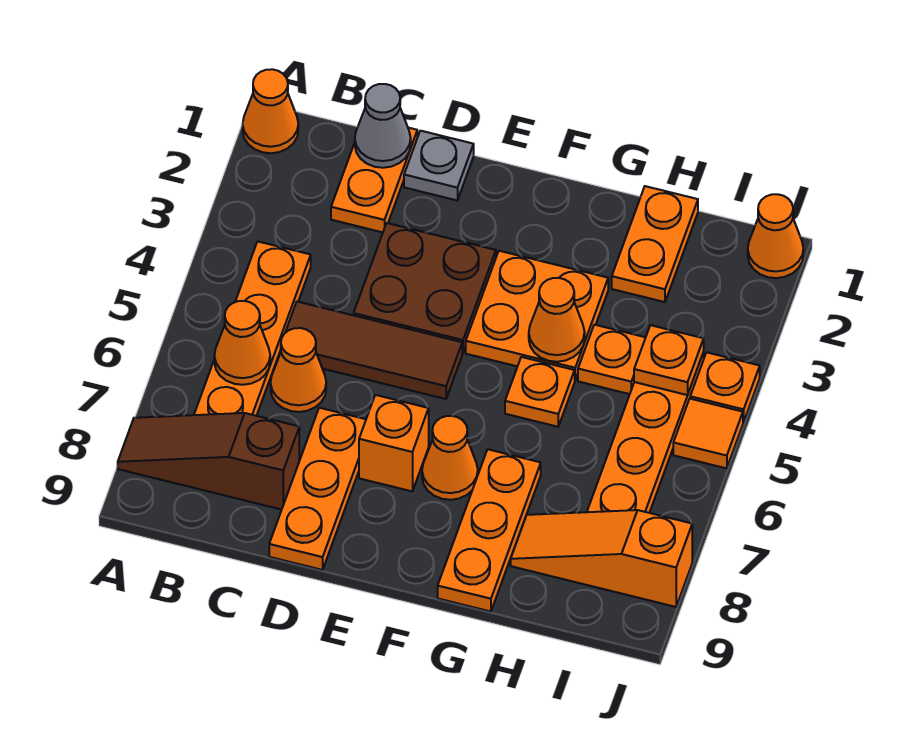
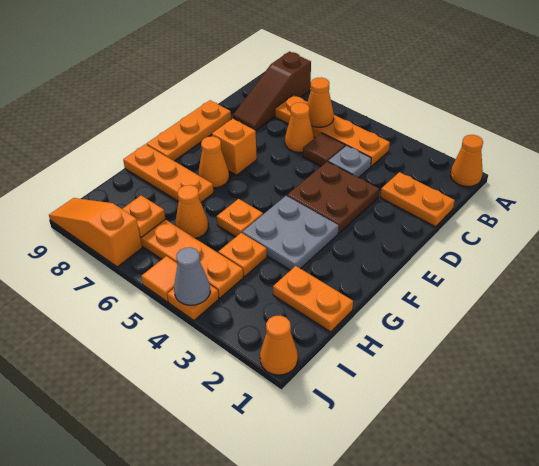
brown 1x3 slope [118,413,299,510] -> brown 1x3 slope turned to [233,52,311,131]
grey 1x1 cone [355,84,411,168] -> grey 1x1 cone moved to [174,247,210,305]
brown 1x3 tile [285,302,462,399] -> brown 1x1 tile [303,133,345,166]
grey 1x1 plate [404,131,474,200] -> grey 1x1 plate moved to [328,146,371,178]
orange 1x3 plate [269,408,366,570] -> orange 1x3 plate turned to [147,100,231,161]
orange 2x2 plate [466,251,608,380] -> grey 2x2 plate [242,196,339,270]
orange 1x1 cone [529,278,585,362] -> orange 1x1 cone moved to [176,185,208,238]
orange 1x3 slope [511,510,692,607] -> orange 1x3 slope turned to [49,198,142,267]
orange 1x1 plate [634,325,704,395] -> orange 1x1 plate moved to [123,195,165,237]

